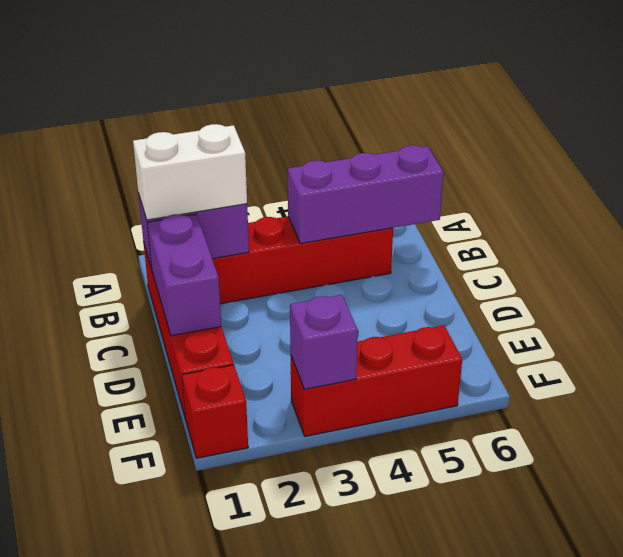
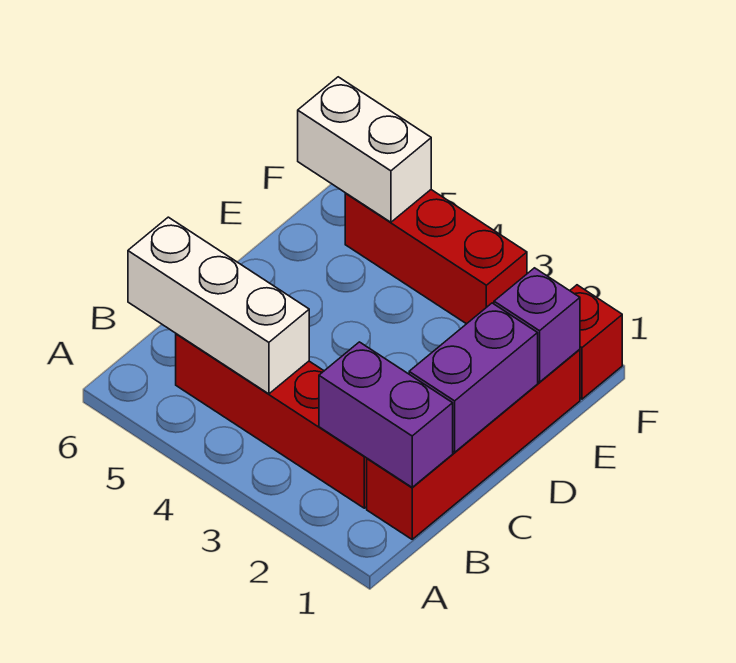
white 1x2 brick [133,124,247,220] -> white 1x2 brick moved to [298,77,431,222]
purple 1x3 brick [288,145,444,244] -> white 1x3 brick [128,217,309,394]
purple 1x1 brick [290,295,358,389] -> purple 1x1 brick moved to [494,268,580,382]

